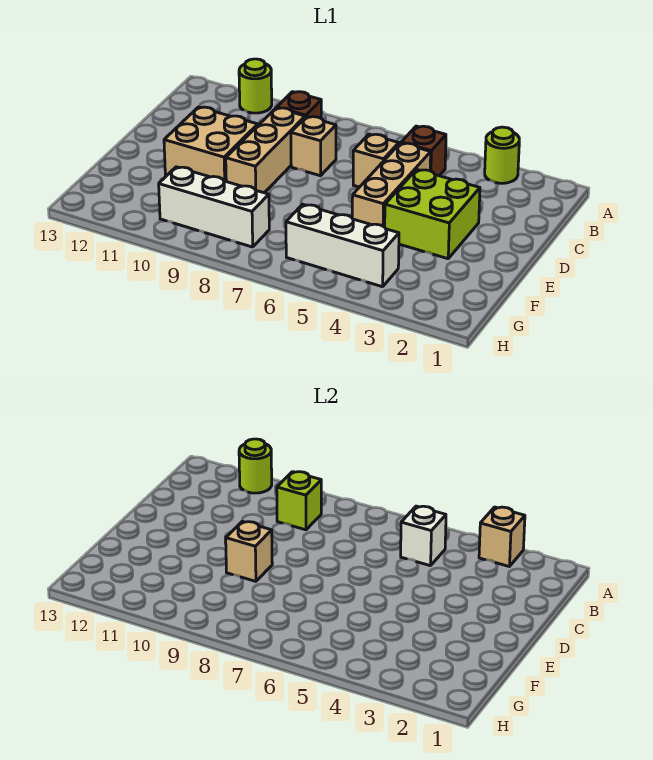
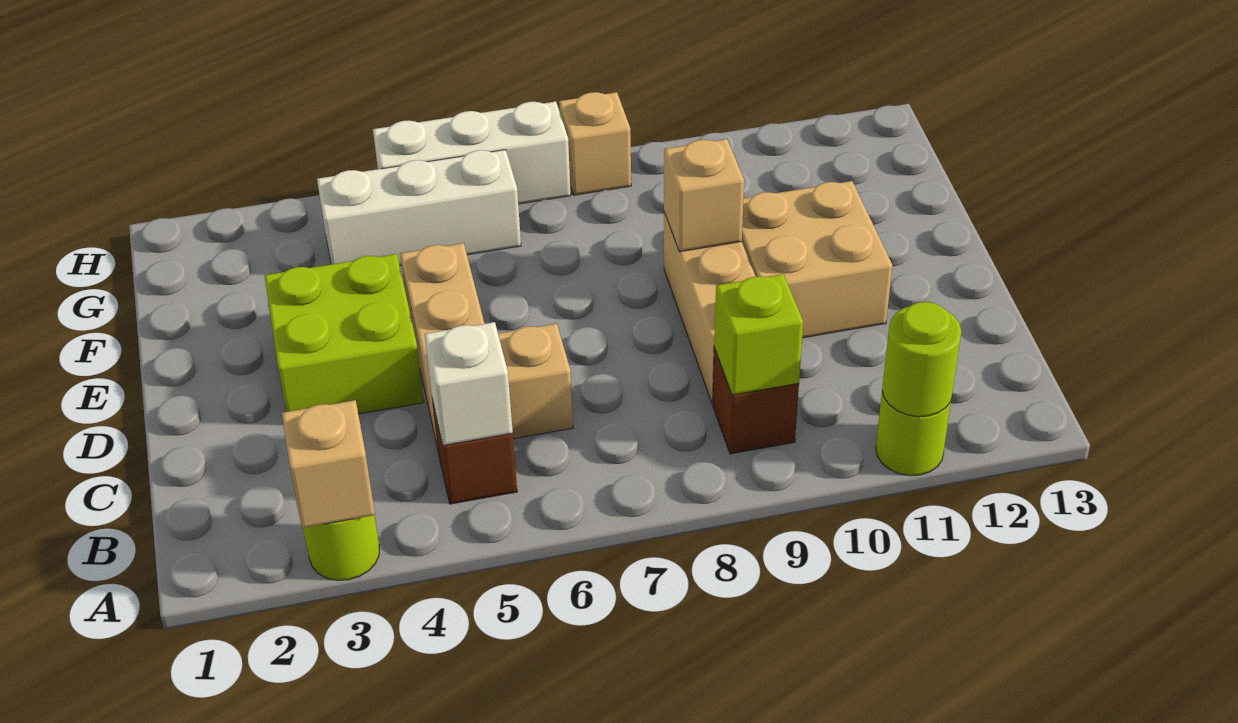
tan 1x1 brick [291,117,336,176] -> tan 1x1 brick moved to [559,92,631,195]
white 1x3 brick [159,167,269,247] -> white 1x3 brick moved to [373,102,571,204]

